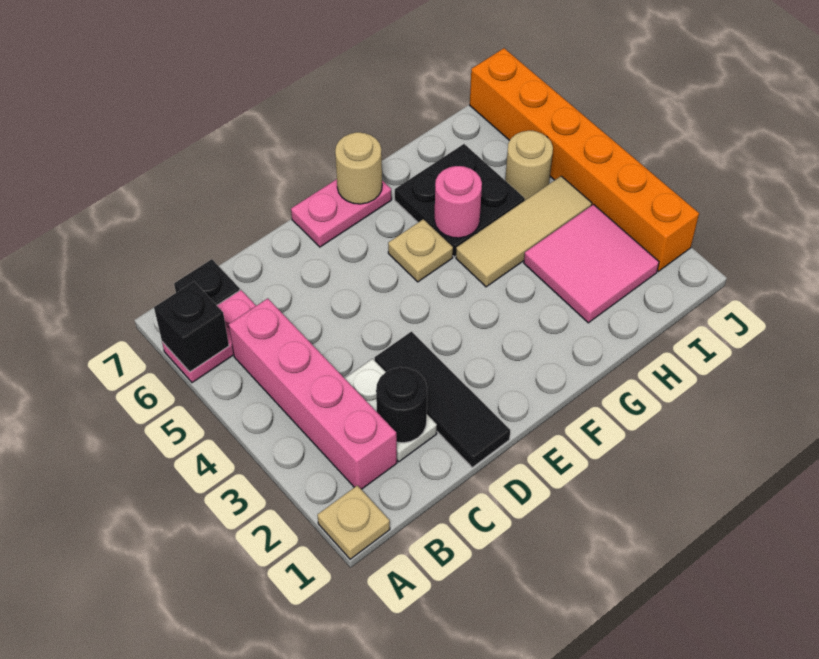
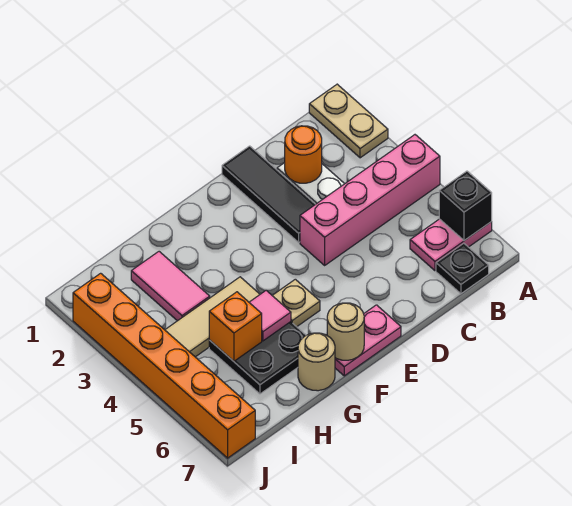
tan 1x1 plate [317,485,390,559] -> tan 1x2 plate [309,84,388,158]
pink 1x4 brick [229,298,397,489] -> pink 1x4 brick turned to [300,135,440,265]
black 1x1 round brick [376,367,427,443] -> orange 1x1 round brick [284,126,322,183]
pink 1x1 round brick [434,166,482,238] -> pink 1x1 tile [249,290,291,341]
pink 2x2 tile [524,205,659,323] -> pink 1x2 tile [131,252,210,321]
none -> orange 1x1 brick [209,292,262,361]
tan 1x1 round brick [505,131,553,200] -> tan 1x1 round brick moved to [298,333,335,391]

